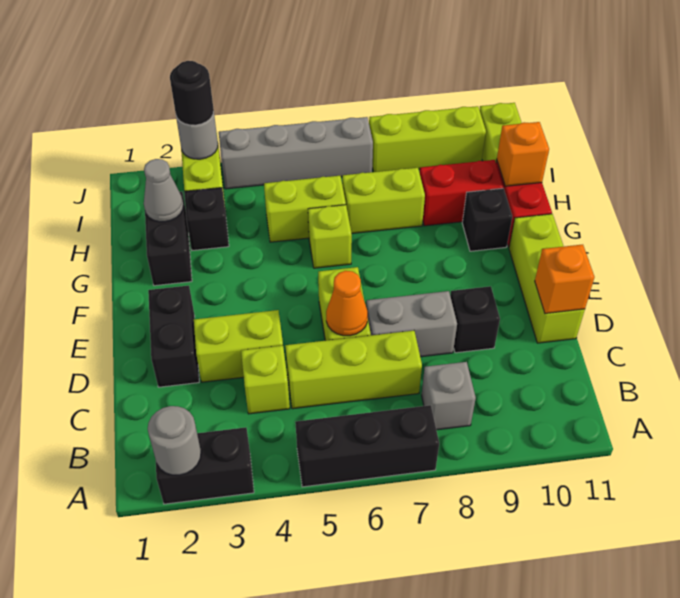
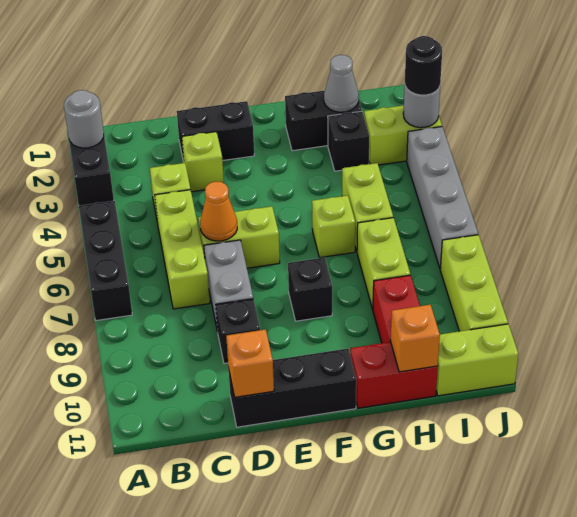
grey 1x1 brick [422,362,476,430] -> none
lime 1x2 brick [194,310,283,382] -> lime 1x1 brick [182,132,224,192]
lime 1x3 brick [509,214,585,343] -> black 1x3 brick [229,349,356,427]
black 1x1 brick [462,188,512,251] -> black 1x1 brick moved to [288,257,332,321]

